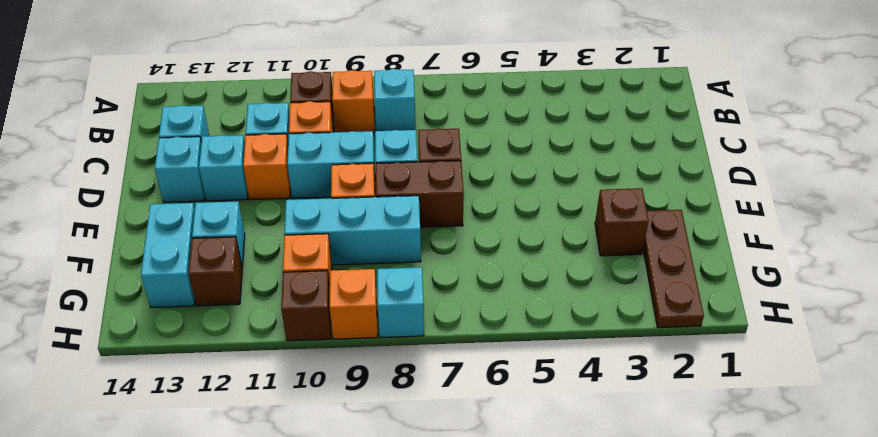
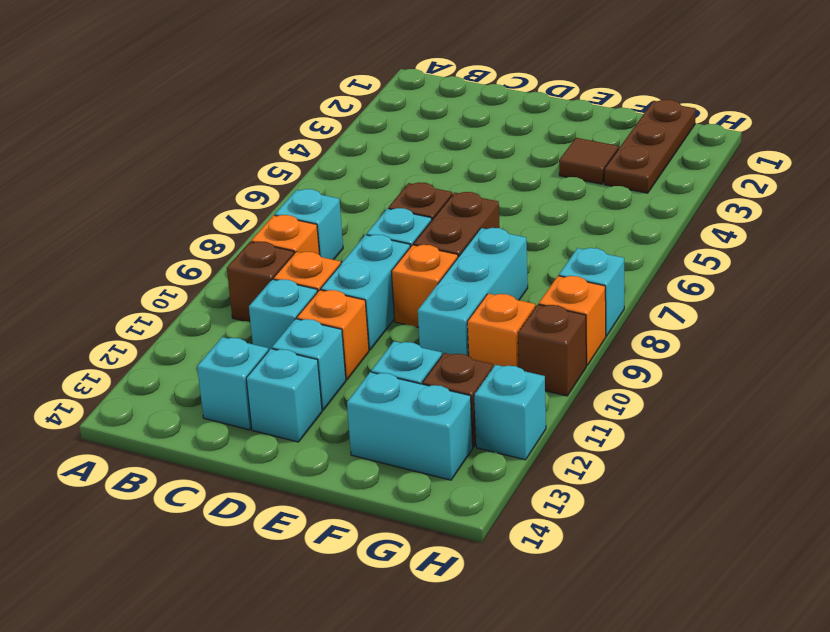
brown 1x3 plate [643,210,704,328] -> brown 1x3 plate turned to [604,100,696,193]
brown 1x1 brick [595,188,649,256] -> brown 1x1 tile [559,138,618,184]
none -> cyan 1x1 brick [474,365,546,460]

